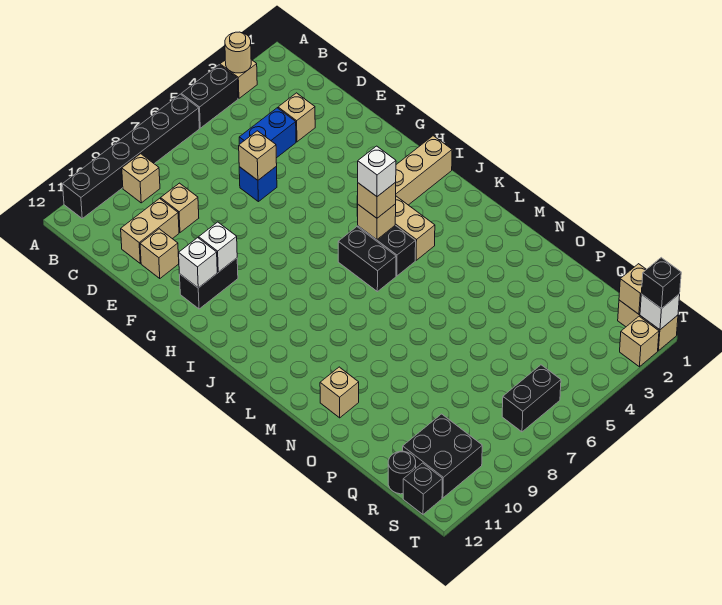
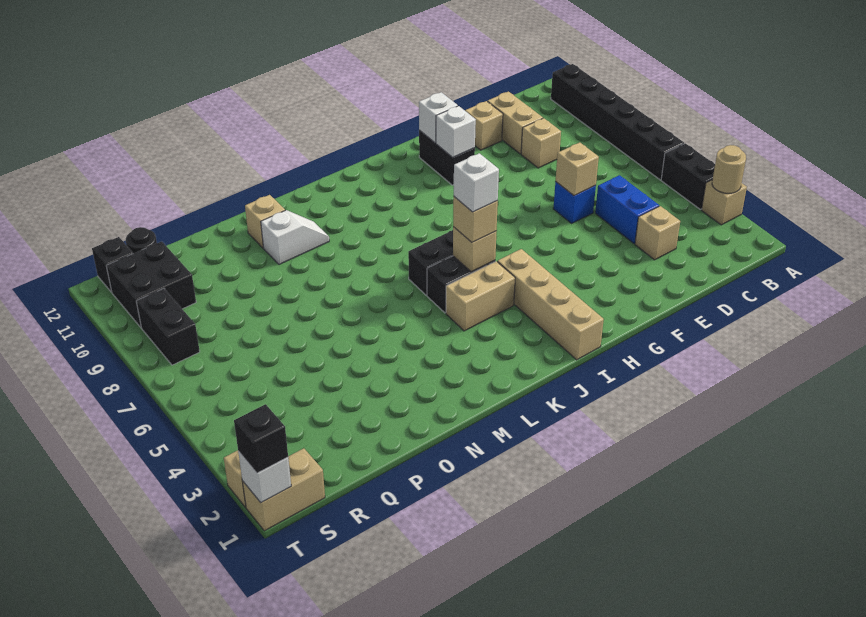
tan 1x1 brick [122,154,160,203] -> none
none -> white 1x2 slope [261,210,329,264]
tan 1x1 brick [619,264,646,314] -> none
black 1x2 brick [502,365,561,432] -> black 1x2 brick moved to [136,289,200,365]

